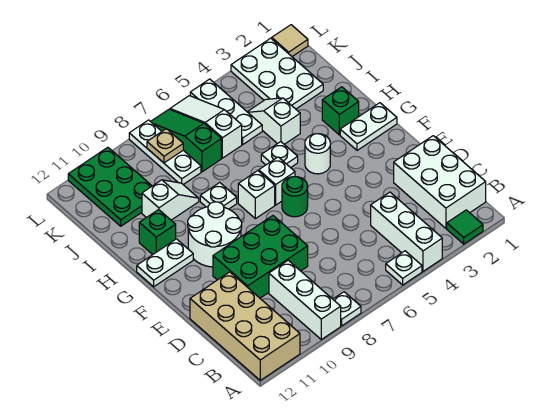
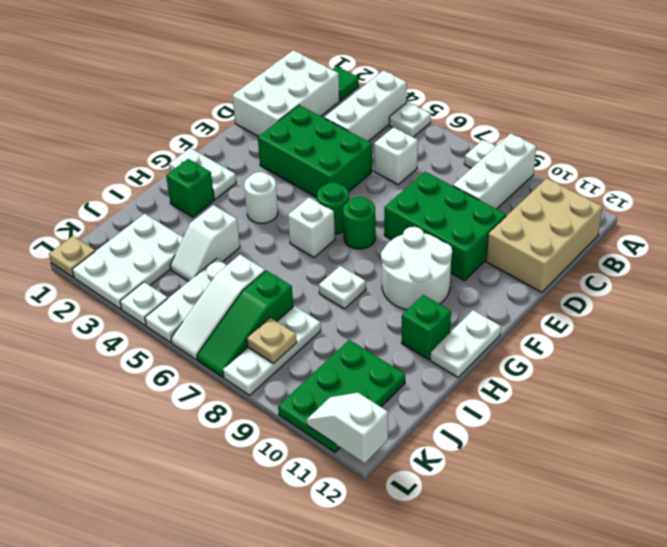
tan 2x4 brick [190,272,300,380] -> tan 2x3 brick [486,178,603,292]
none -> green 2x3 brick [258,105,372,197]
none -> green 1x1 round brick [343,197,376,249]
white 1x1 brick [238,171,275,219] -> white 1x1 brick moved to [374,127,418,184]
white 1x2 plate [137,239,193,287] -> white 1x2 plate turned to [430,310,501,377]
white 1x1 plate [261,142,298,168] -> white 1x1 plate moved to [120,282,168,325]
white 1x2 slope [142,180,199,220] -> white 1x2 slope moved to [306,393,388,463]
tan 1x1 tile [272,25,308,56] -> tan 1x1 plate [49,236,95,277]

